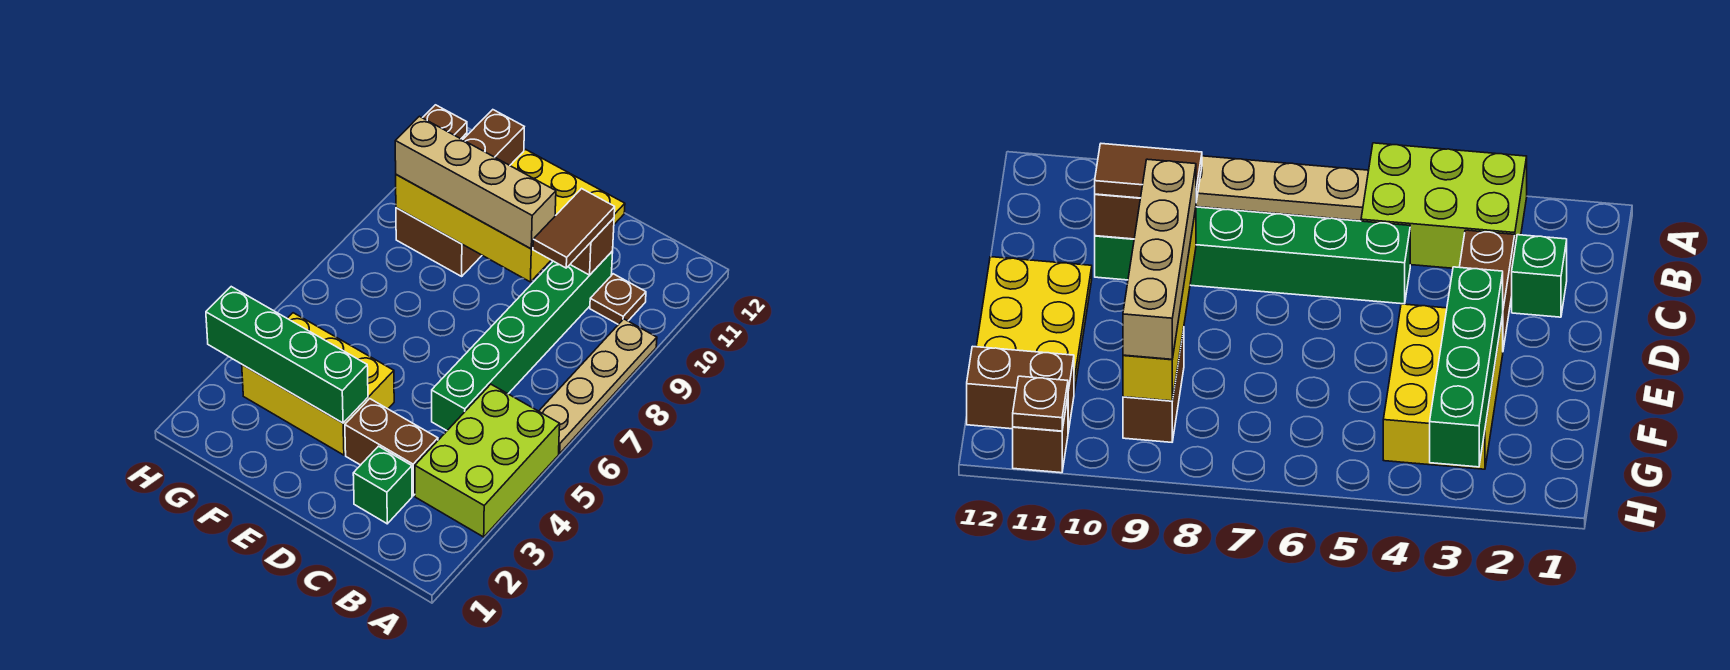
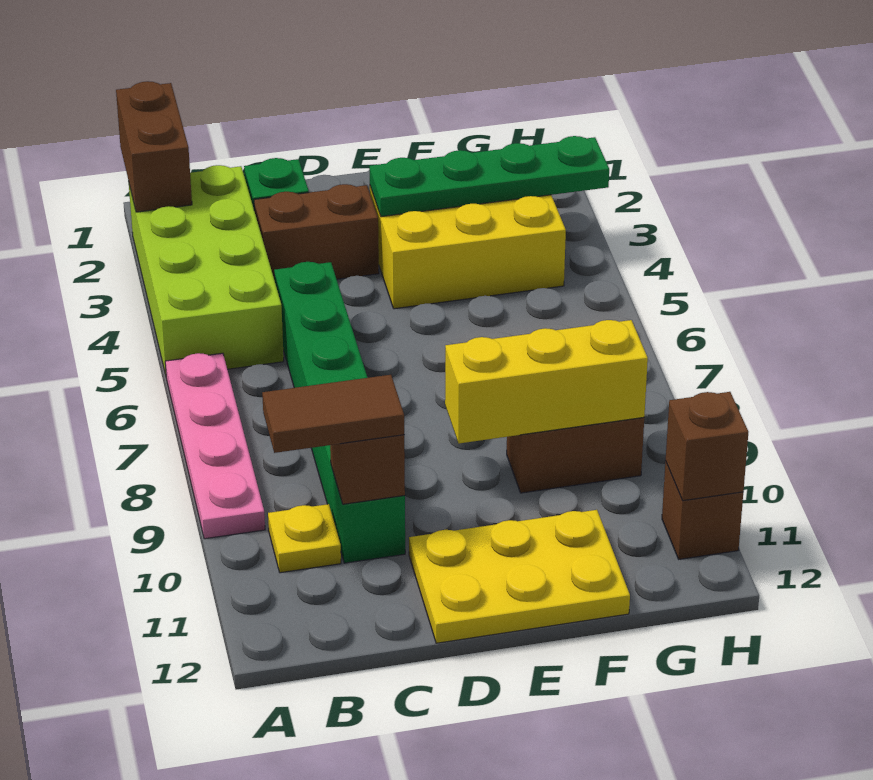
lime 2x3 brick [415,384,560,537] -> lime 2x4 brick [129,165,284,375]
tan 1x4 plate [539,319,657,453] -> pink 1x4 plate [165,353,265,539]
brown 1x1 plate [590,274,646,324] -> yellow 1x1 plate [268,504,341,573]
brown 1x2 tile [533,189,615,268] -> brown 1x2 tile turned to [262,375,404,453]
yellow 1x4 brick [396,174,551,282] -> yellow 1x3 brick [445,320,648,443]
tan 1x4 brick [395,116,556,249] -> none
green 1x4 brick [206,287,368,423] -> green 1x4 plate [369,136,609,217]
brown 1x2 brick [463,110,524,165] -> brown 1x2 brick moved to [116,81,192,212]
brown 1x1 plate [423,105,467,139] -> brown 1x1 brick [666,392,748,501]

